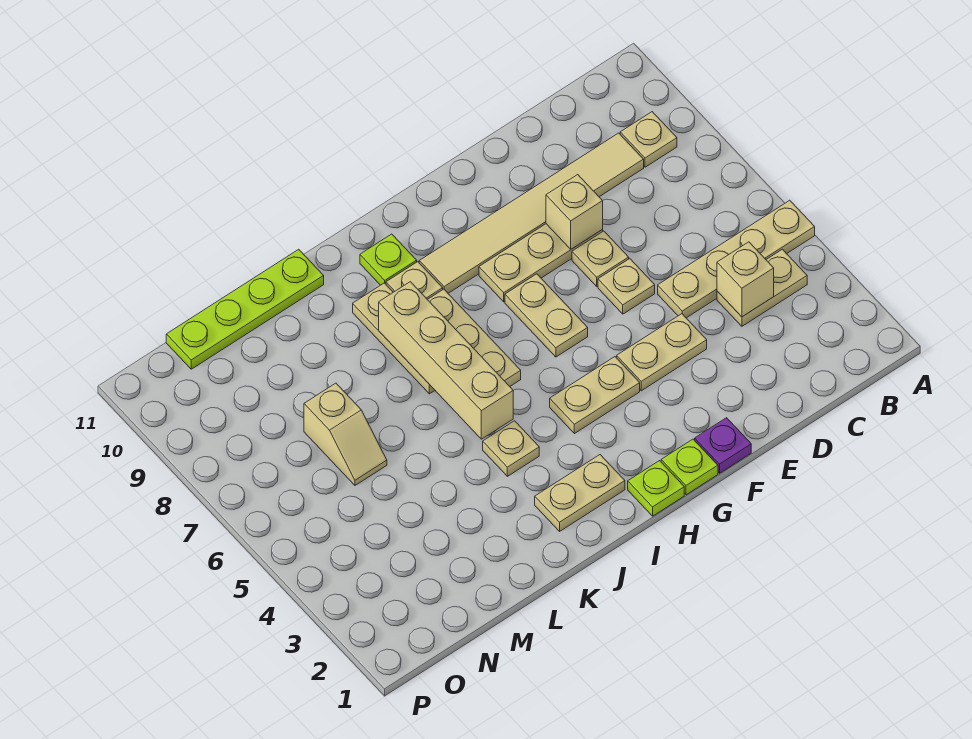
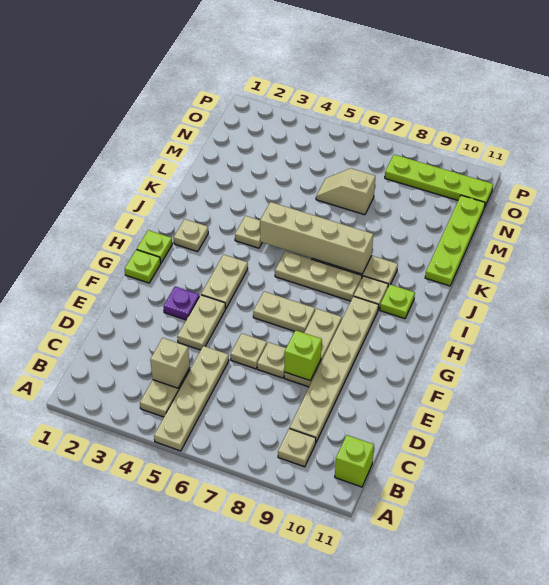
none -> lime 1x1 brick [335,435,374,487]
tan 1x6 tile [419,133,644,293] -> tan 1x6 plate [290,296,379,442]
tan 1x1 brick [546,175,603,249] -> lime 1x1 brick [284,330,322,381]
purple 1x1 plate [695,418,751,473] -> purple 1x1 plate moved to [163,286,199,320]
tan 1x2 plate [535,455,625,531] -> tan 1x1 plate [174,219,208,252]
none -> lime 1x4 plate [385,155,493,208]

